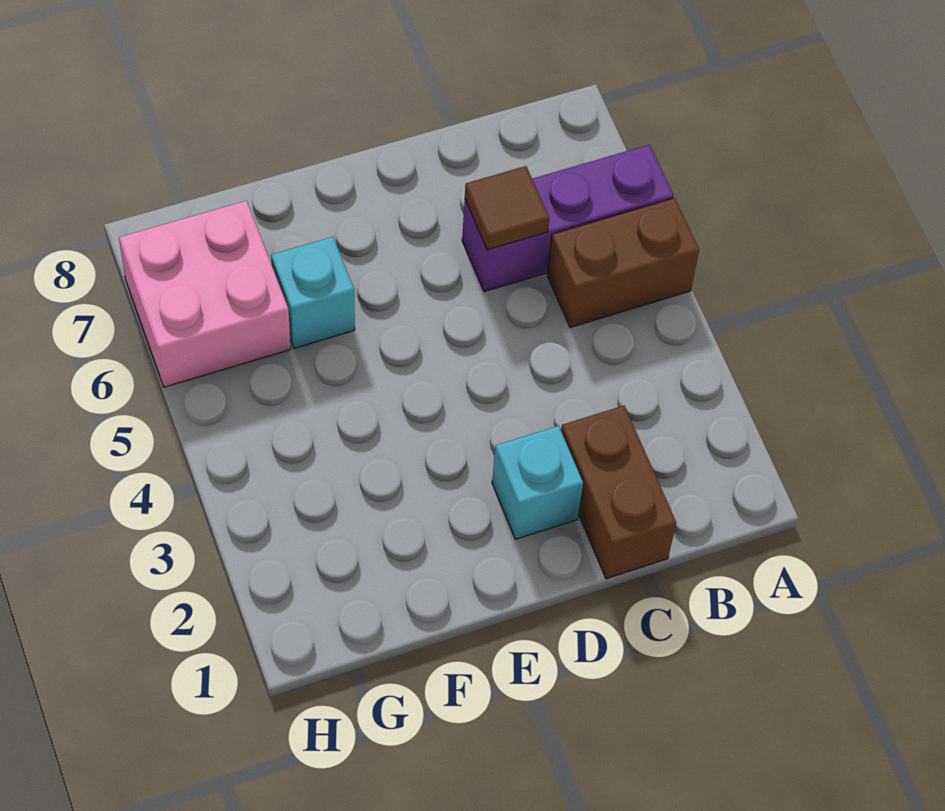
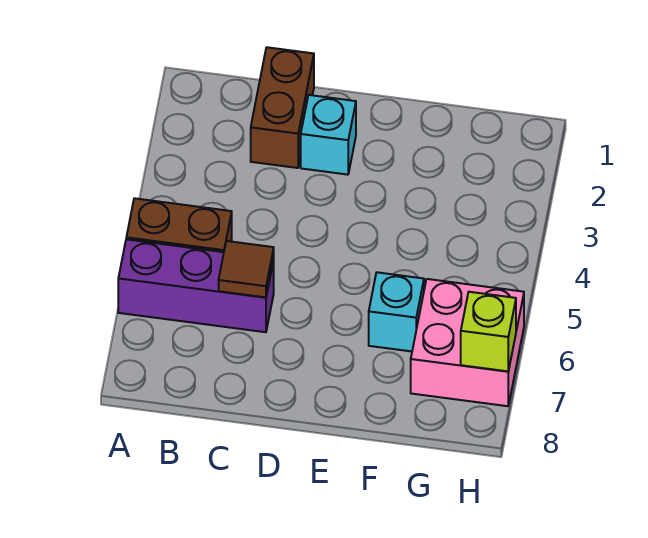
none -> lime 1x1 brick [461,292,516,371]

